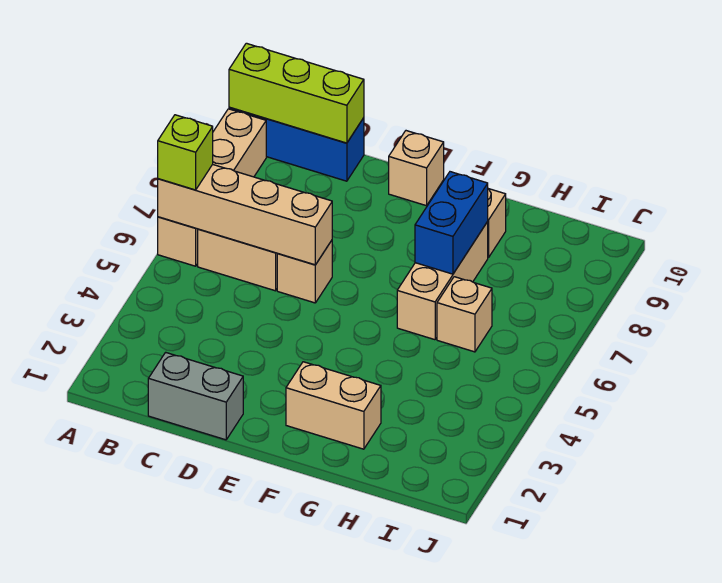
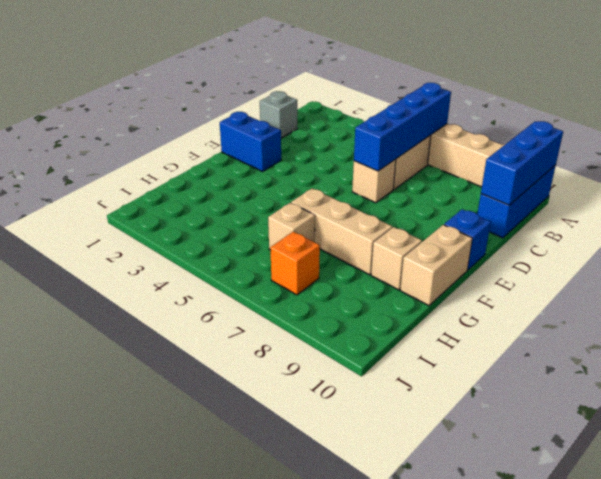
tan 1x4 brick [158,164,332,265] -> blue 1x4 brick [354,83,451,171]
lime 1x1 brick [158,115,213,190] -> none
lime 1x3 brick [229,43,364,143] -> blue 1x3 brick [481,121,563,205]
grey 1x2 brick [148,352,243,440] -> grey 1x1 brick [260,91,297,138]
tan 1x1 brick [389,131,444,206] -> blue 1x1 brick [444,209,491,270]
tan 1x2 brick [286,362,381,449] -> tan 1x2 brick moved to [400,225,472,306]
blue 1x2 brick [415,172,488,274] -> blue 1x2 brick moved to [220,112,281,171]
none -> orange 1x1 brick [270,231,320,295]

